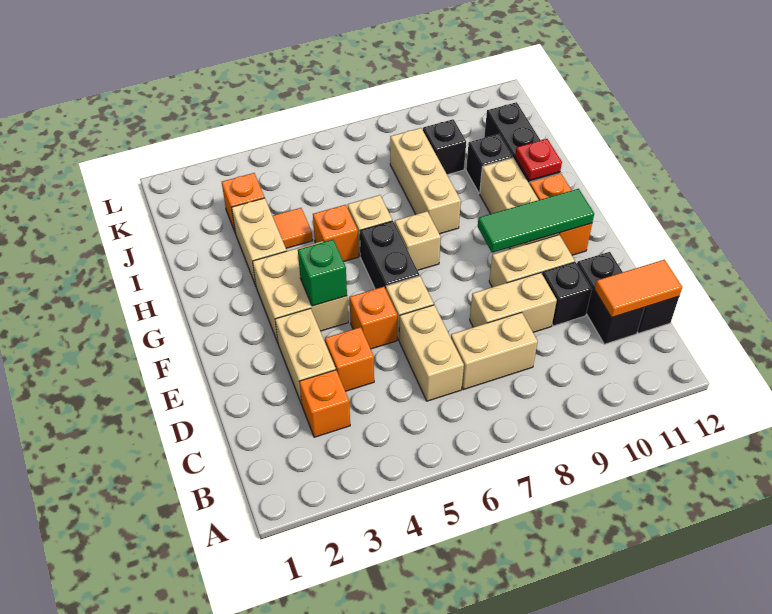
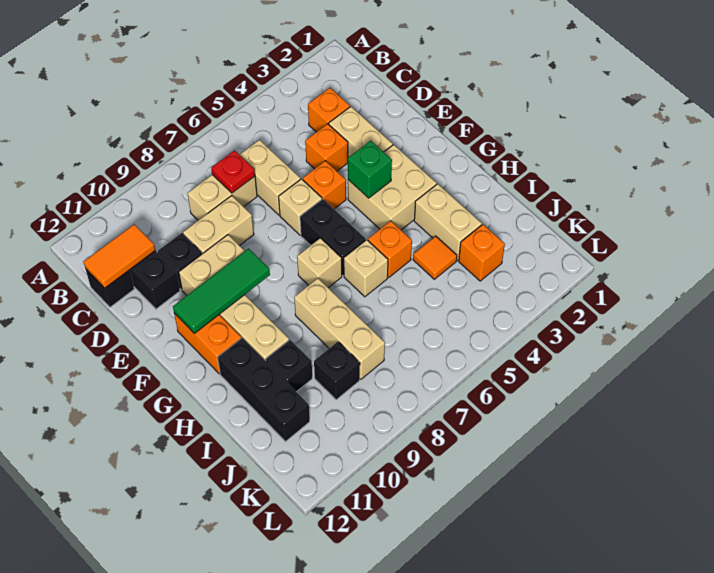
red 1x1 plate [515,139,562,180] -> red 1x1 plate moved to [211,151,255,193]

